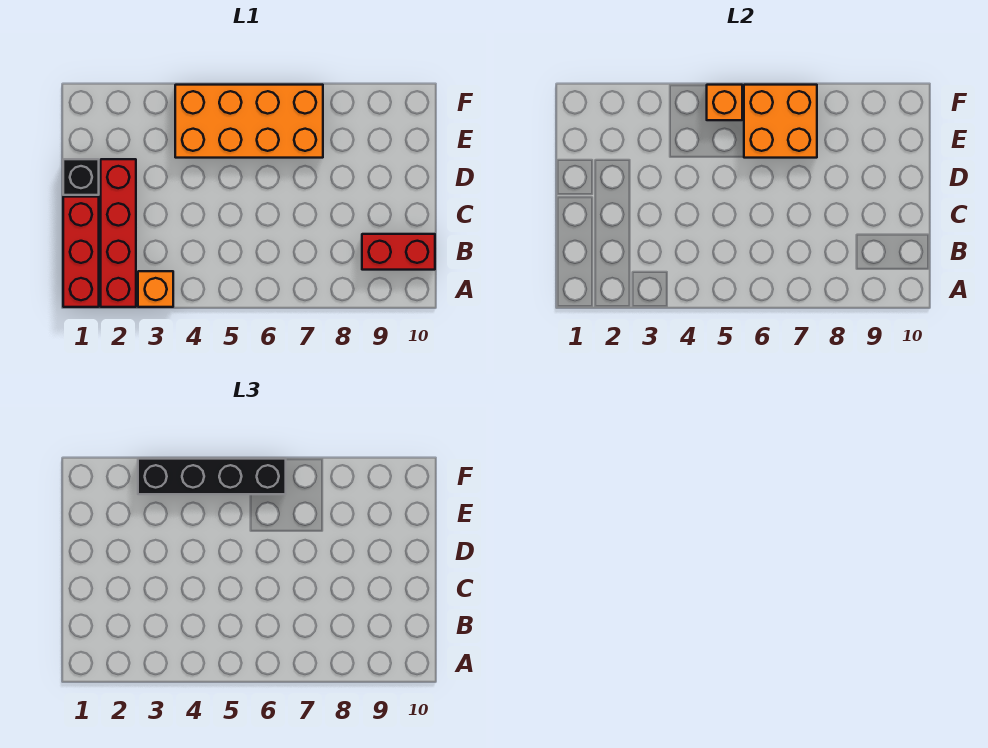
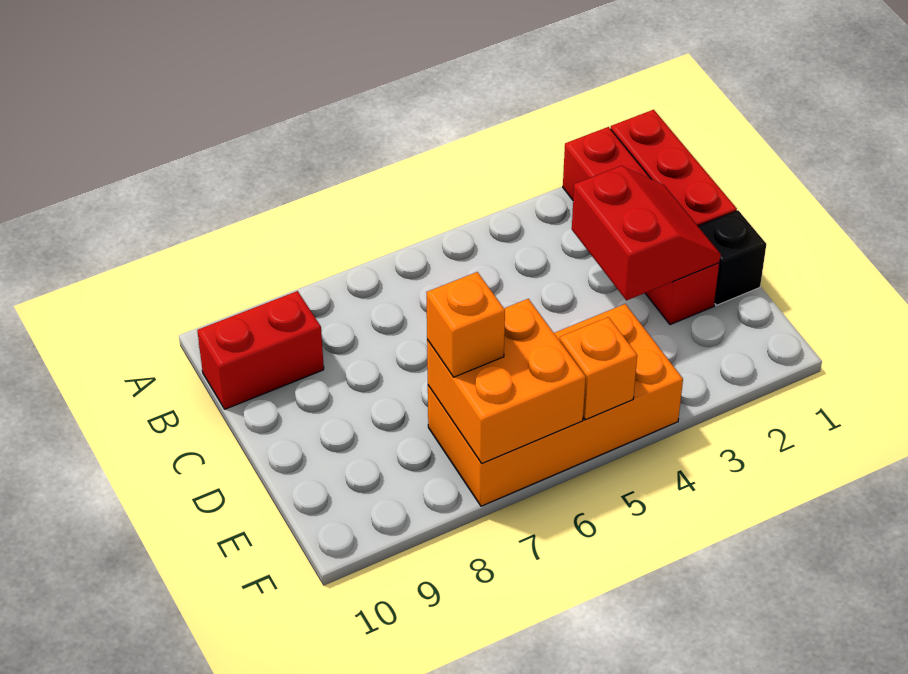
orange 1x1 brick [138,271,173,307] -> orange 1x1 brick moved to [426,272,505,377]
none -> red 2x2 slope [572,166,721,300]
black 1x4 brick [138,459,286,494] -> none

